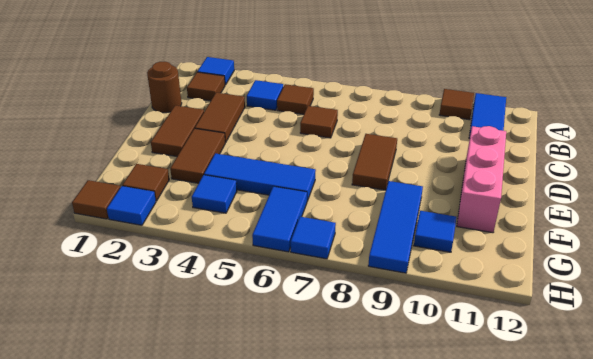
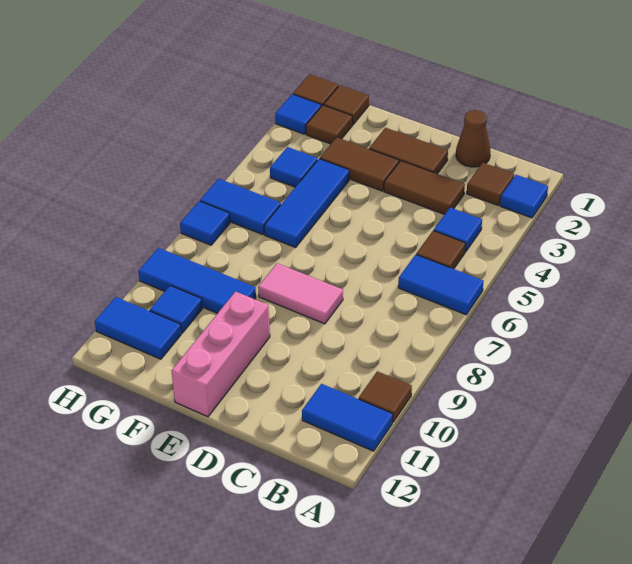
none -> blue 1x2 tile [398,255,484,315]
brown 1x1 round brick [147,62,182,113] -> brown 1x1 cone [456,110,490,167]
brown 1x1 tile [300,106,338,138] -> brown 1x1 tile moved to [324,85,369,125]
brown 1x2 tile [352,134,397,190] -> pink 1x2 tile [258,263,343,324]
pink 1x3 brick [457,126,506,233] -> pink 1x3 brick turned to [172,292,270,417]
none -> blue 1x2 tile [95,297,181,359]

